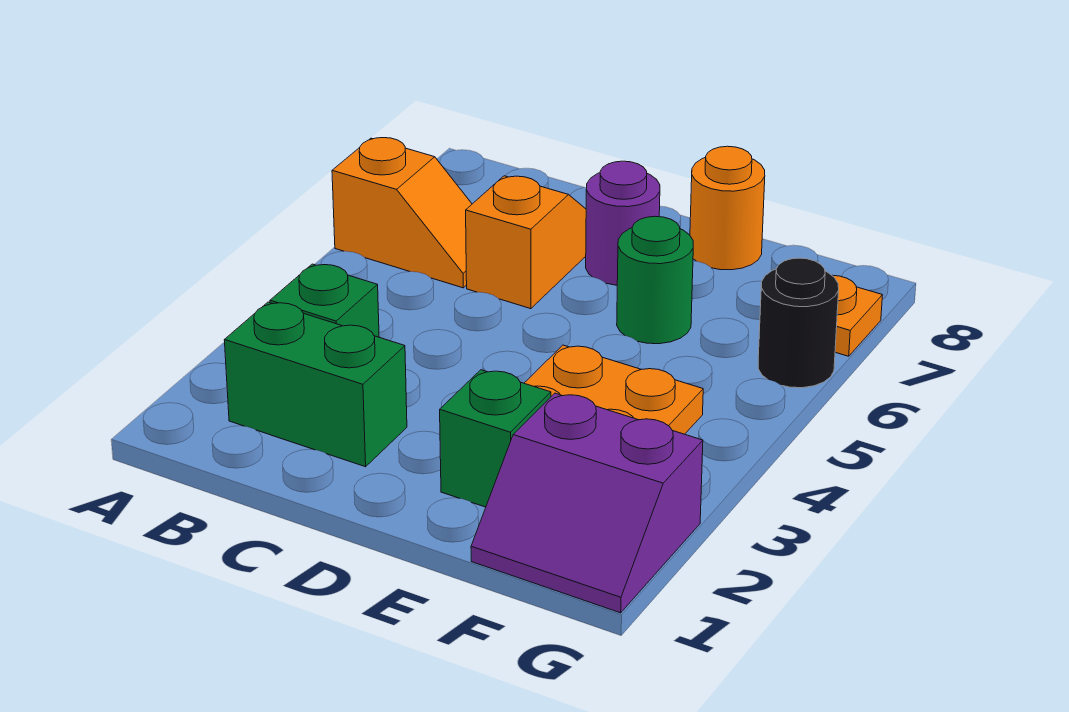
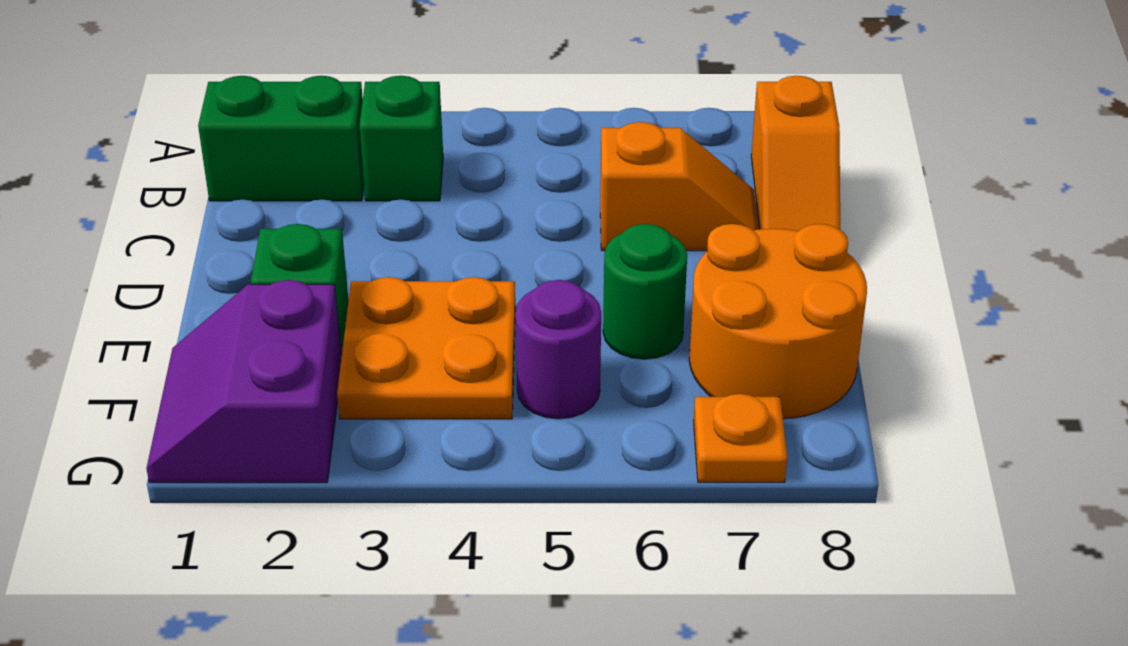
orange 1x2 slope [332,138,472,288] -> orange 1x2 slope moved to [751,76,840,231]
green 1x2 brick [224,302,407,467] -> green 1x2 brick turned to [198,76,364,201]
purple 1x1 round brick [586,161,660,285] -> purple 1x1 round brick moved to [516,280,601,419]
orange 1x1 round brick [690,146,765,270] -> orange 2x2 round brick [689,224,867,419]
black 1x1 round brick [758,258,839,388] -> none

